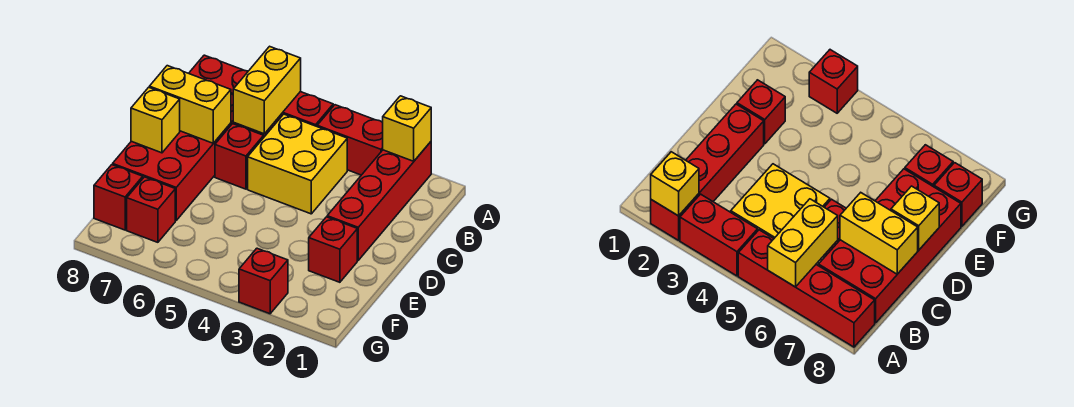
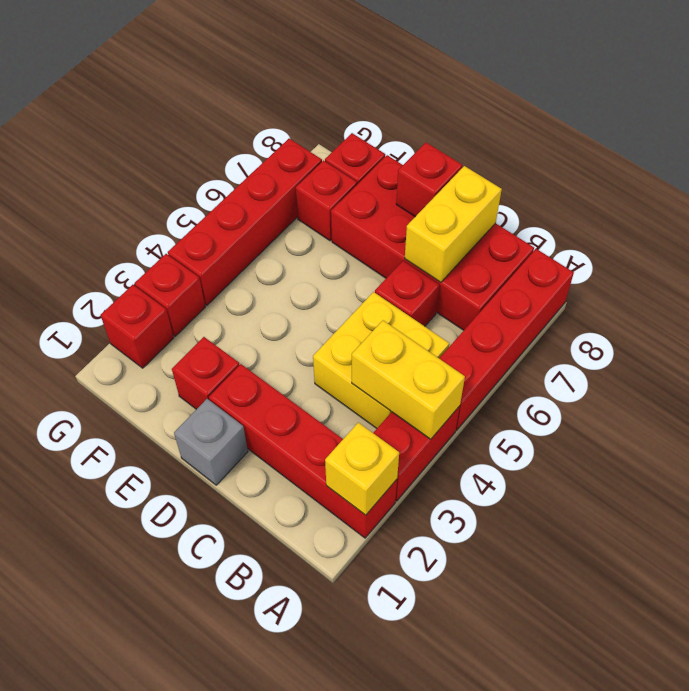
yellow 1x2 brick [233,46,301,134] -> yellow 1x2 brick moved to [352,320,465,439]
none -> grey 1x1 brick [174,399,248,485]
yellow 1x1 brick [131,87,180,153] -> red 1x1 brick [396,143,462,217]
none -> red 1x1 brick [101,285,174,368]
none -> red 1x4 brick [168,138,322,305]

